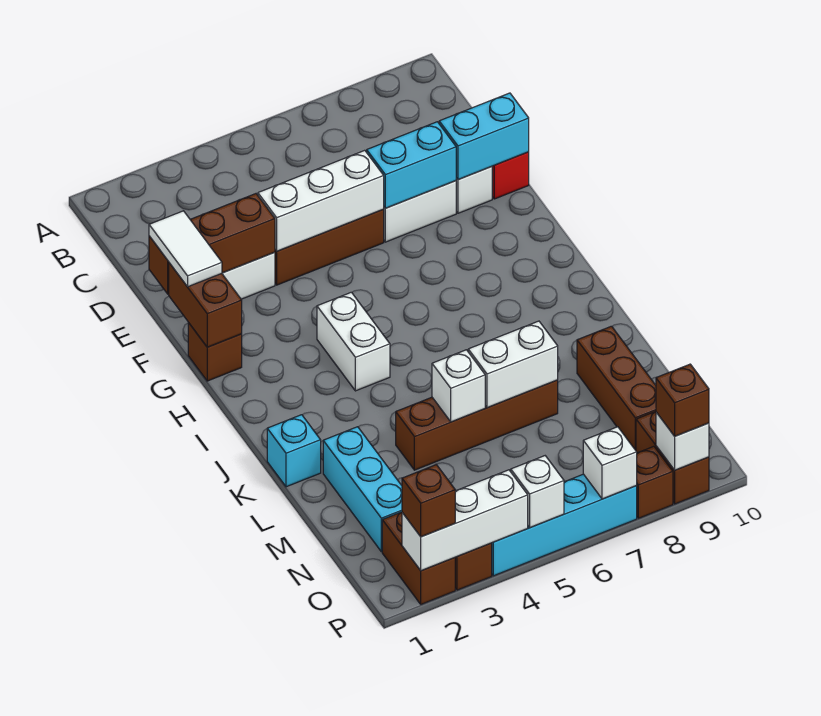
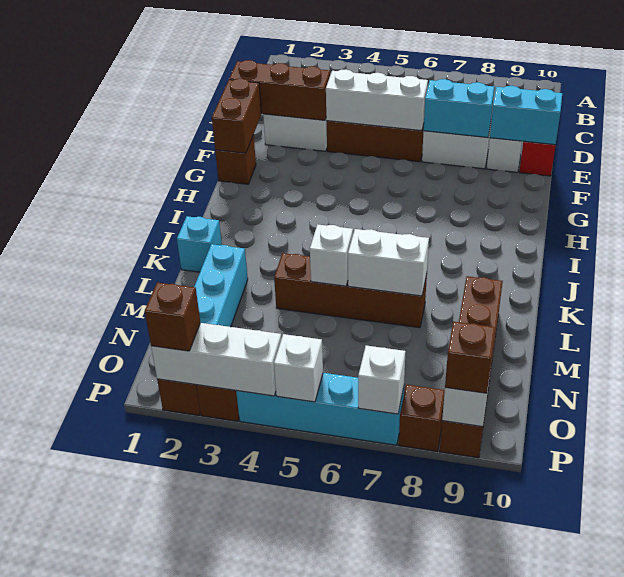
white 1x2 tile [149,211,222,287] -> none
white 1x2 brick [317,292,390,391] -> none

